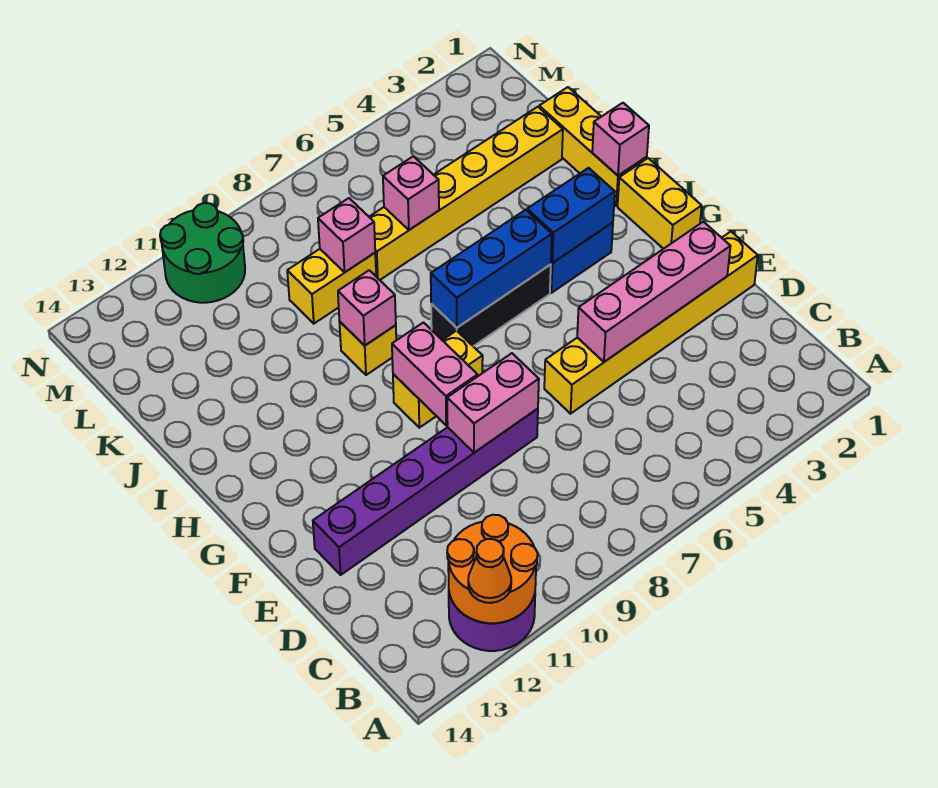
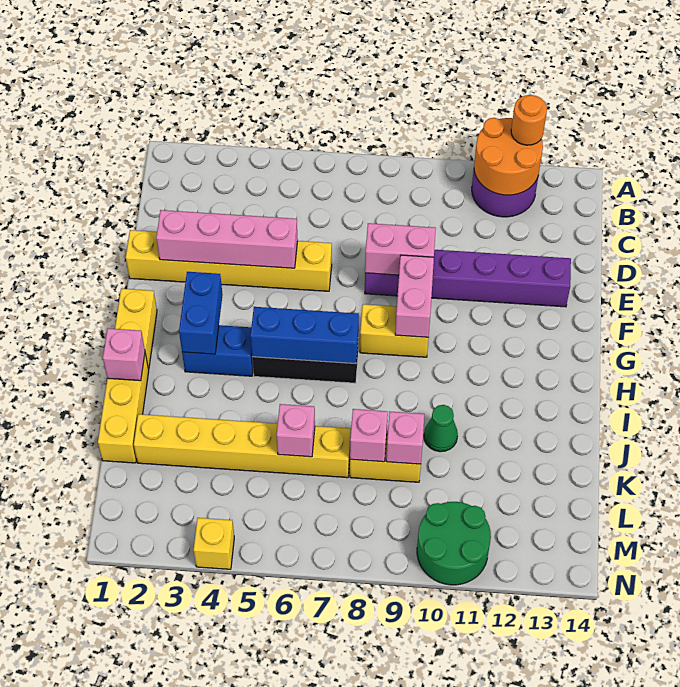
orange 1x1 cone [468,539,511,603] -> orange 1x1 round brick [511,95,547,145]
blue 1x2 brick [527,168,615,263] -> blue 1x2 brick turned to [179,272,223,354]
yellow 1x1 brick [340,322,396,375] -> yellow 1x1 brick moved to [194,518,234,569]
pink 1x1 brick [338,270,396,346] -> pink 1x1 brick moved to [386,412,424,464]
none -> green 1x1 cone [424,405,458,452]

